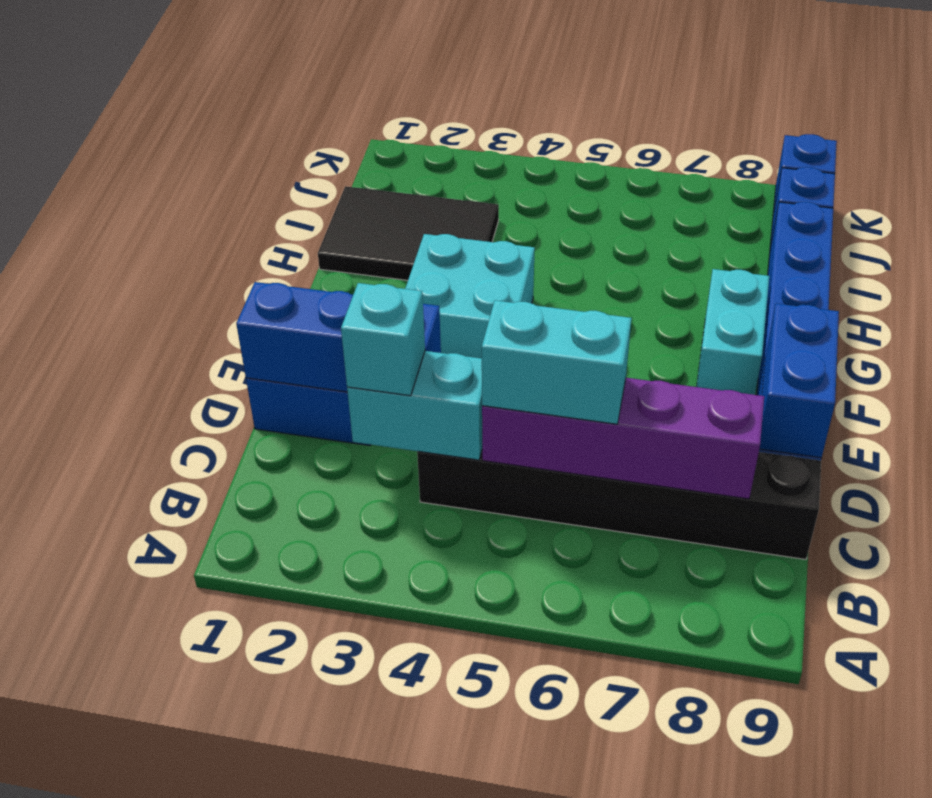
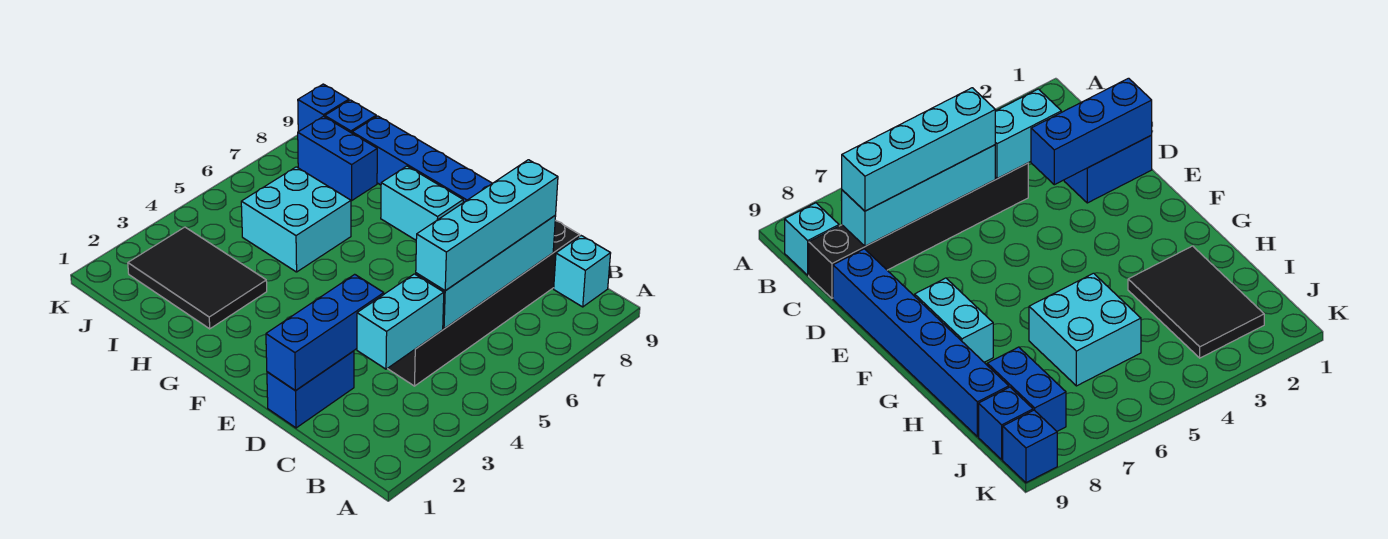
cyan 1x1 brick [341,283,425,396] -> cyan 1x1 brick moved to [554,236,611,307]
purple 1x4 brick [482,378,764,499] -> cyan 1x4 brick [416,216,556,329]
cyan 1x2 brick [482,300,632,424] -> cyan 1x4 brick [416,160,558,291]
blue 1x2 brick [759,304,839,458] -> blue 1x2 brick moved to [298,116,377,201]
cyan 2x2 brick [405,234,535,358] -> cyan 2x2 brick moved to [241,167,351,272]
black 2x3 tile [318,186,499,280] -> black 2x3 tile turned to [128,227,267,329]

